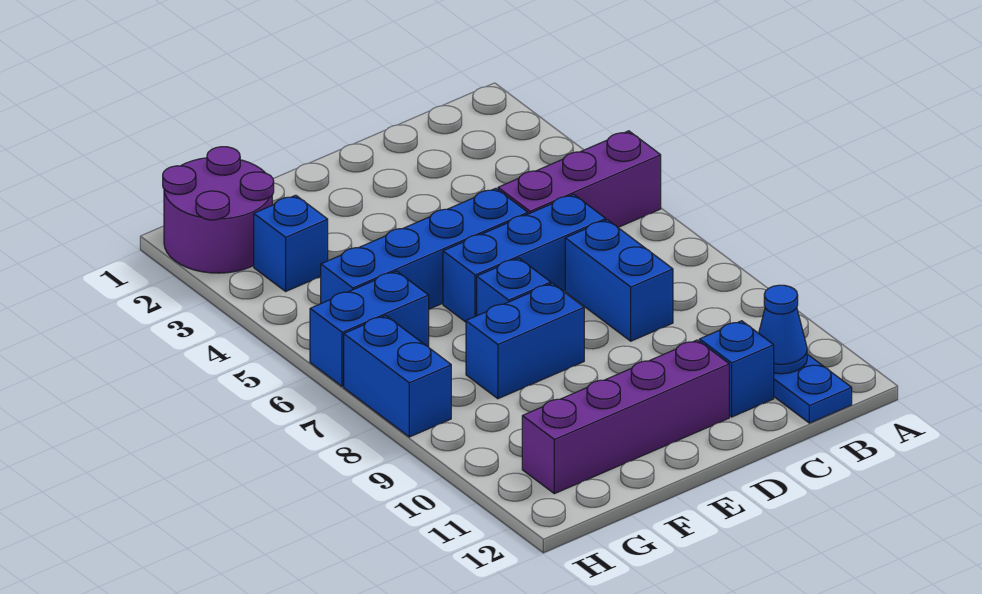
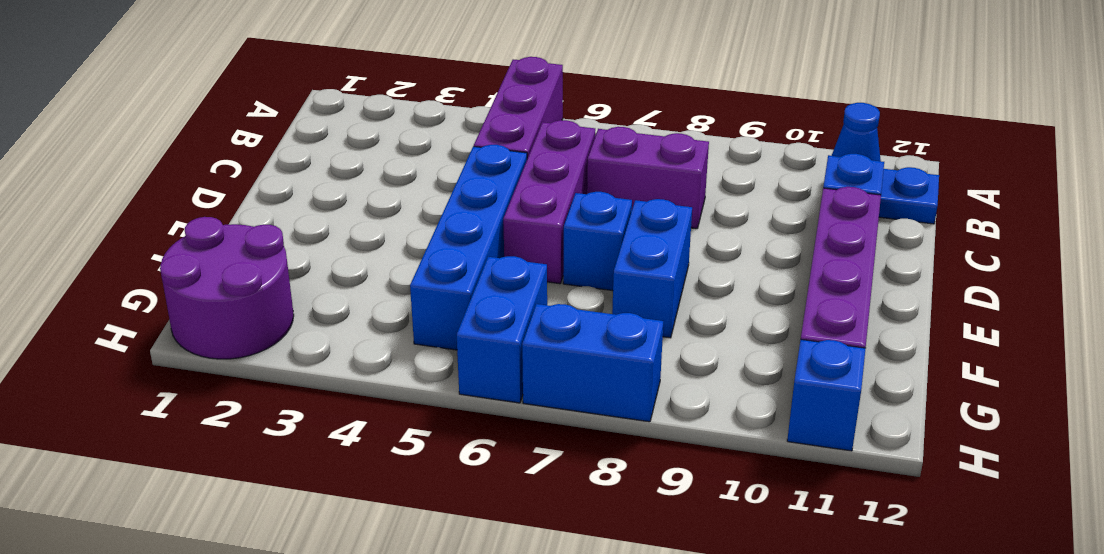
blue 1x3 brick [443,194,606,322] -> purple 1x3 brick [503,120,595,284]
blue 1x2 brick [565,220,673,341] -> purple 1x2 brick [587,127,709,229]
blue 1x1 brick [254,195,328,291] -> blue 1x1 brick moved to [787,340,866,451]

